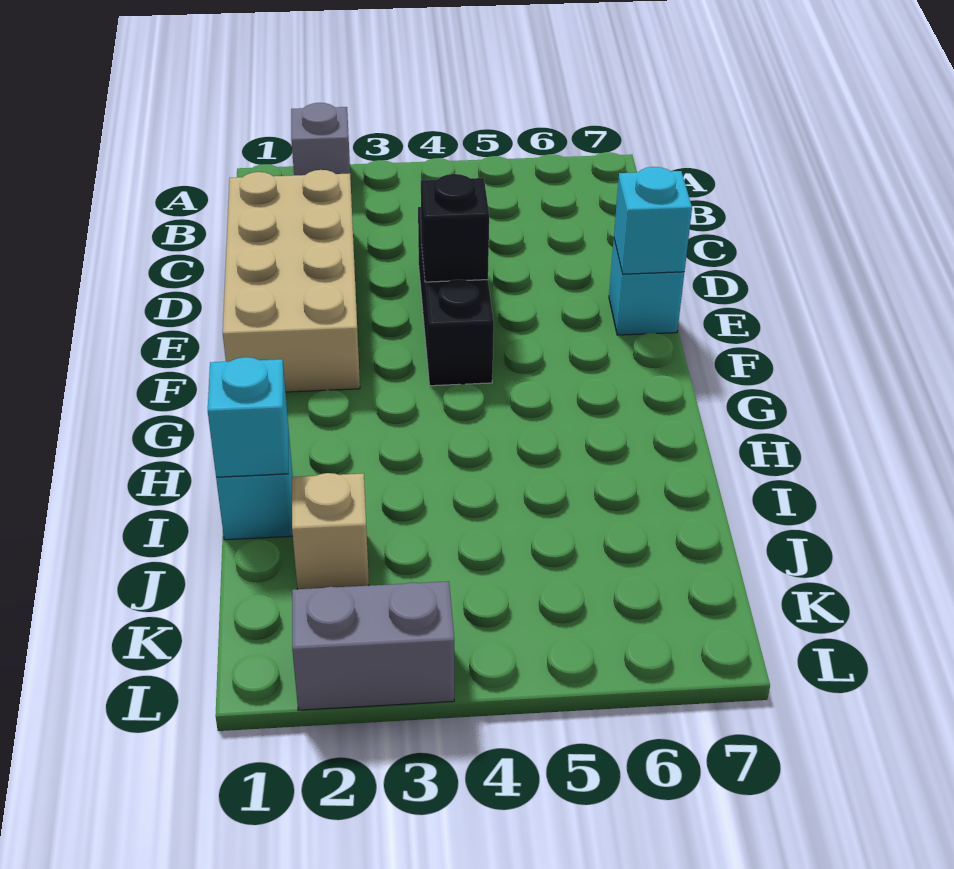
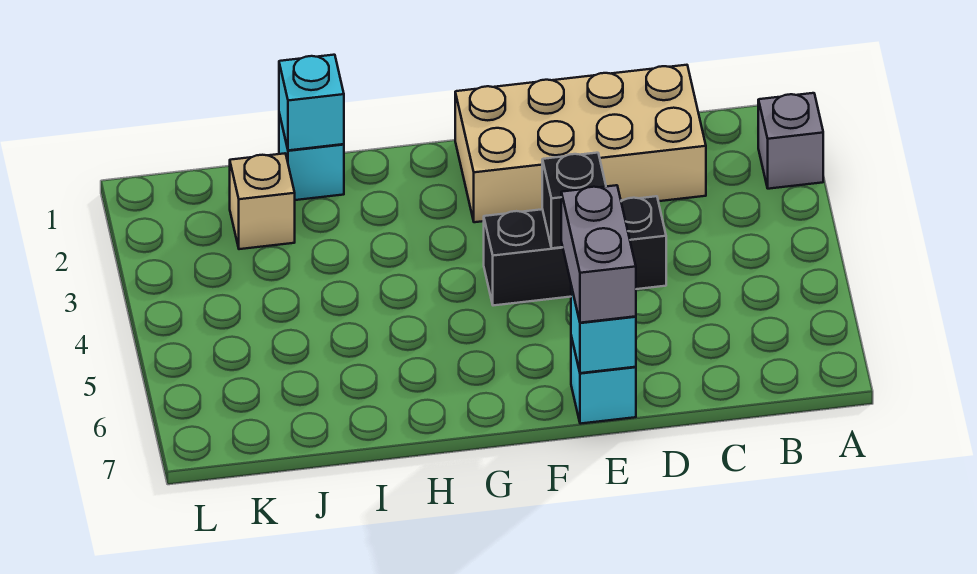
grey 1x2 brick [292,581,454,710] -> grey 1x2 brick moved to [561,185,636,323]

